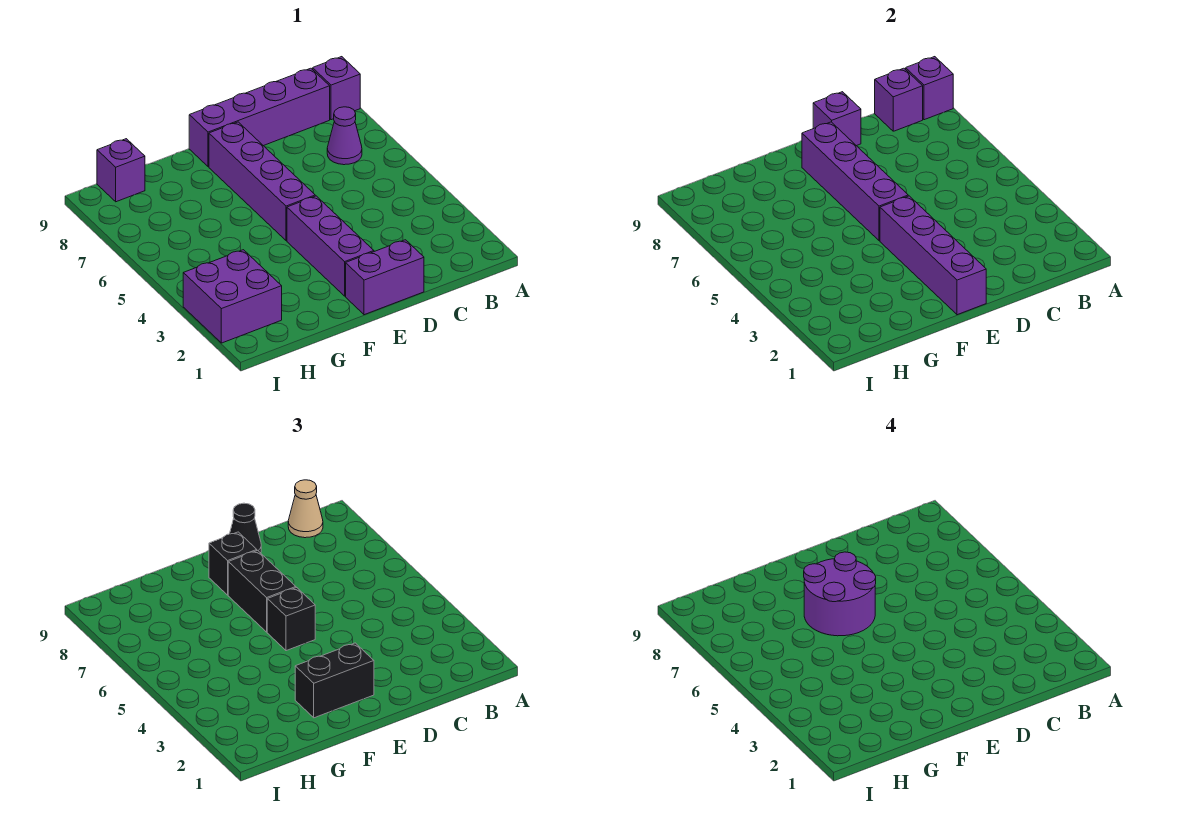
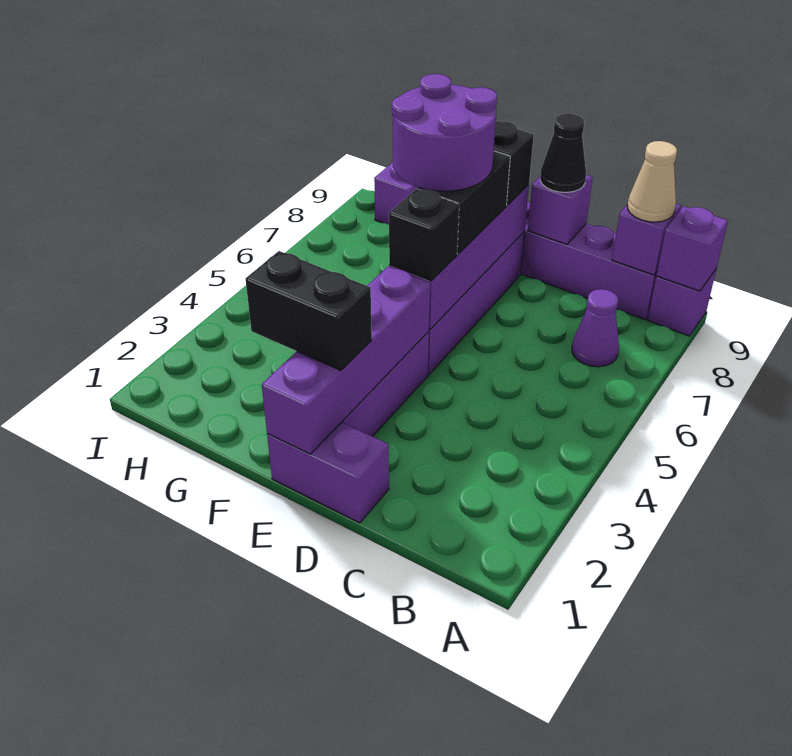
purple 2x2 brick [183,250,282,343] -> none

